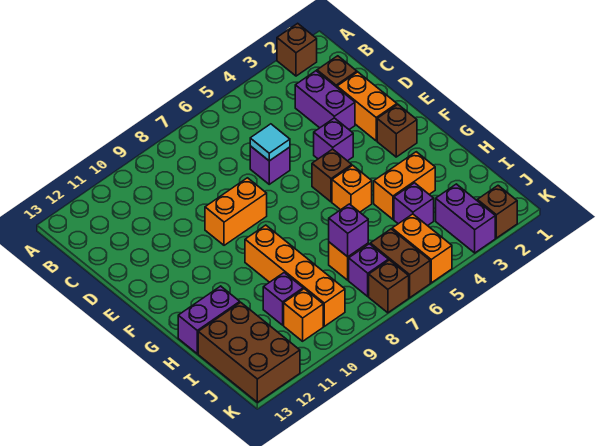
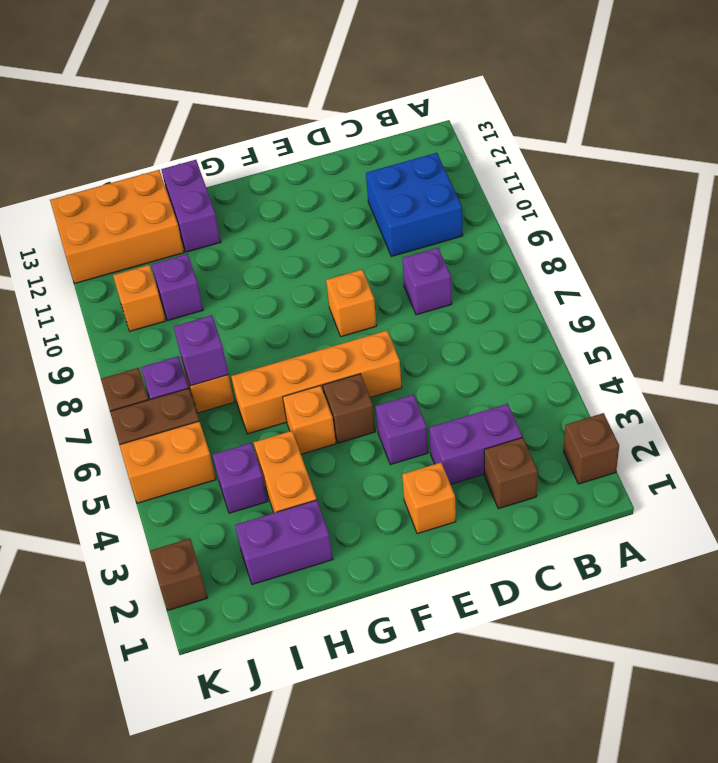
none -> blue 2x2 brick [366,153,463,256]
orange 1x2 brick [337,72,397,141] -> orange 1x1 brick [402,462,456,534]
purple 1x1 brick [250,146,290,184] -> purple 1x1 brick moved to [402,248,452,315]
cyan 1x1 tile [250,124,290,161] -> none
orange 1x2 brick [205,178,267,245] -> orange 1x1 brick [326,270,377,337]
brown 1x1 brick [377,105,417,157] -> none
orange 1x4 brick [245,225,345,326] -> orange 1x4 brick moved to [231,331,402,434]
brown 2x3 brick [198,302,300,402] -> orange 2x3 brick [50,170,184,283]
purple 1x2 brick [436,184,495,253] -> purple 1x2 brick moved to [235,500,333,584]

